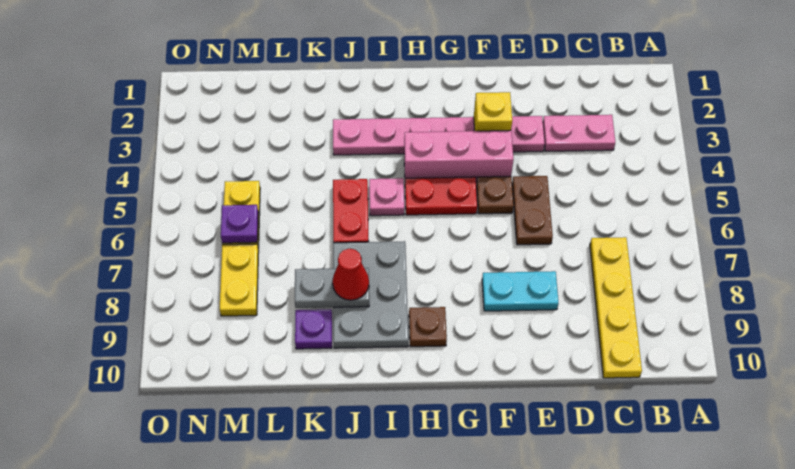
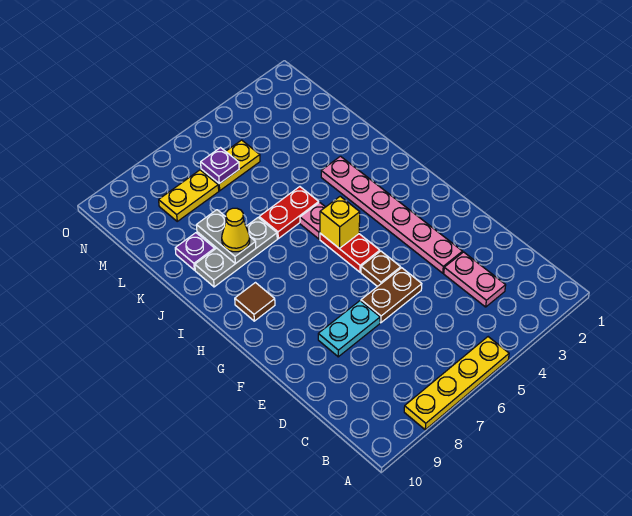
yellow 1x4 plate [590,237,642,378] -> yellow 1x4 plate moved to [404,337,509,430]
cyan 1x2 plate [482,271,558,311] -> cyan 1x2 plate turned to [318,301,380,357]
yellow 1x1 brick [474,92,512,131] -> yellow 1x1 brick moved to [320,196,360,248]
pink 1x3 brick [404,130,514,183] -> none
brown 1x1 plate [409,307,447,347] -> brown 1x1 tile [235,283,275,321]
grey 2x3 plate [333,241,408,348] -> grey 1x3 plate [195,218,277,287]
red 1x1 cone [333,249,369,300] -> yellow 1x1 cone [222,208,250,252]

